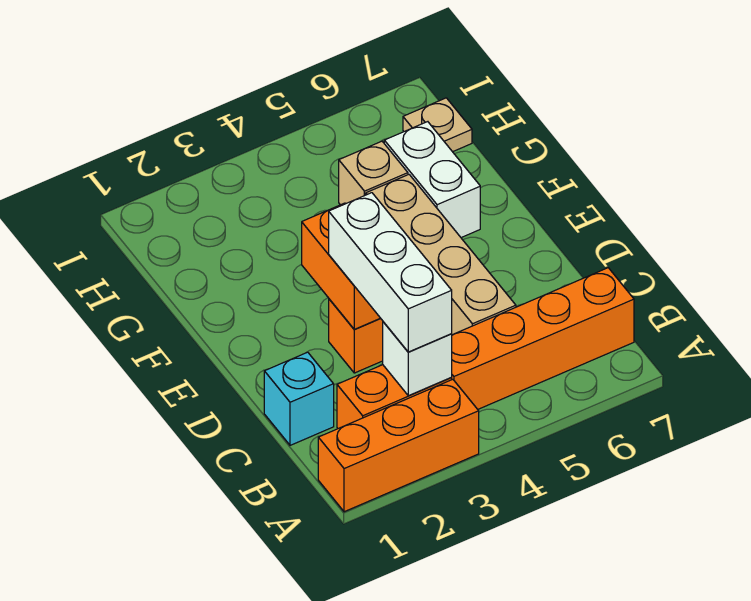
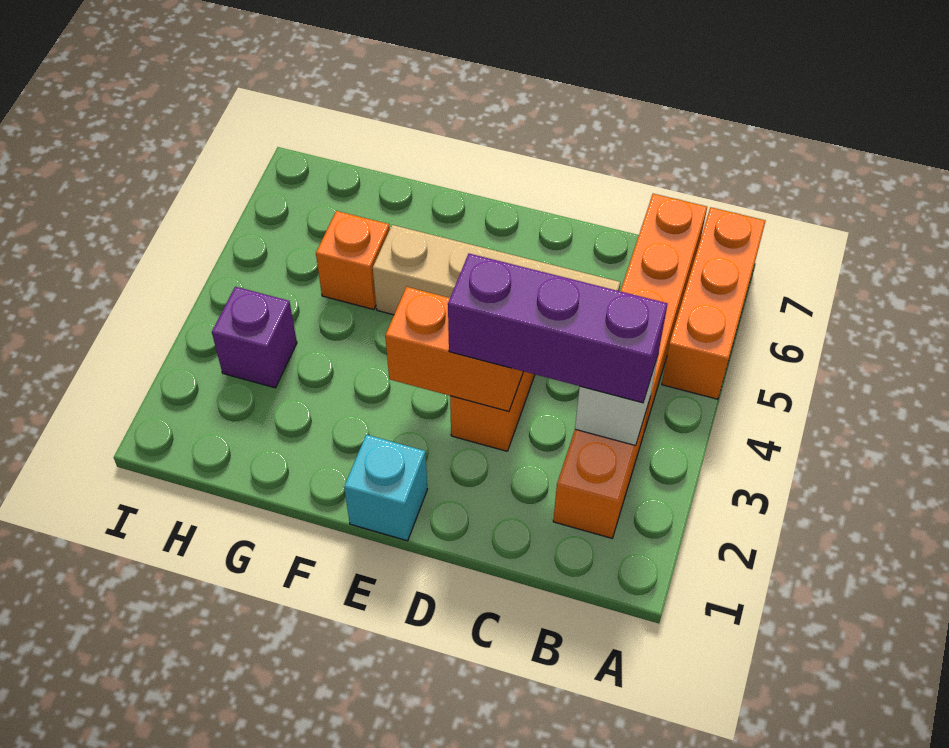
orange 1x3 brick [318,379,479,512] -> orange 1x3 brick moved to [662,207,765,399]
white 1x3 brick [329,193,452,352] -> purple 1x3 brick [448,254,667,403]
cyan 1x1 brick [264,352,334,445] -> cyan 1x1 brick moved to [344,435,428,541]
white 1x2 brick [384,122,480,238] -> none
tan 1x1 brick [339,141,408,205] -> orange 1x1 brick [316,211,390,310]
none -> purple 1x1 brick [212,287,297,388]
tan 1x1 plate [403,98,472,152] -> none

